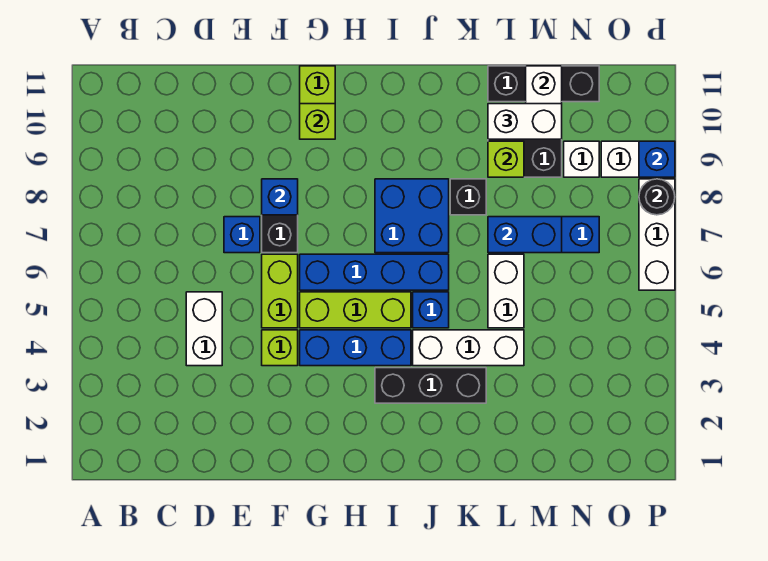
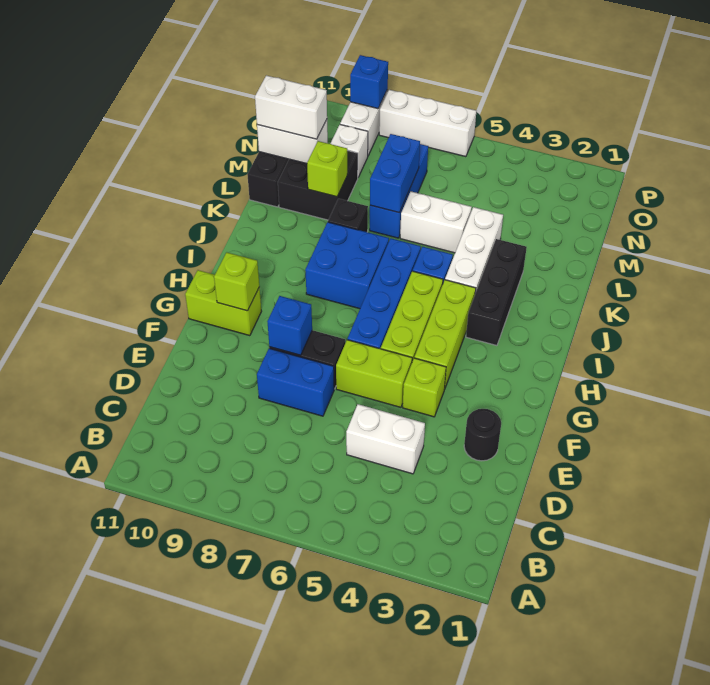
blue 1x1 brick [224,217,260,253] -> blue 1x2 brick [257,348,334,416]
blue 1x3 brick [300,330,411,366] -> lime 1x3 brick [414,280,476,389]
white 1x2 brick [488,104,562,139] -> white 1x2 brick turned to [255,75,327,139]
black 1x1 round brick [639,179,675,215] -> black 1x1 round brick moved to [464,409,501,461]

